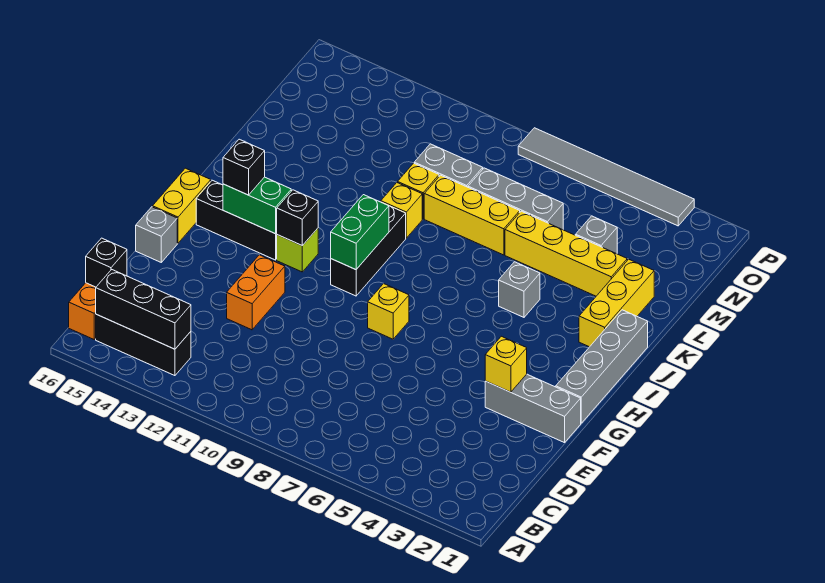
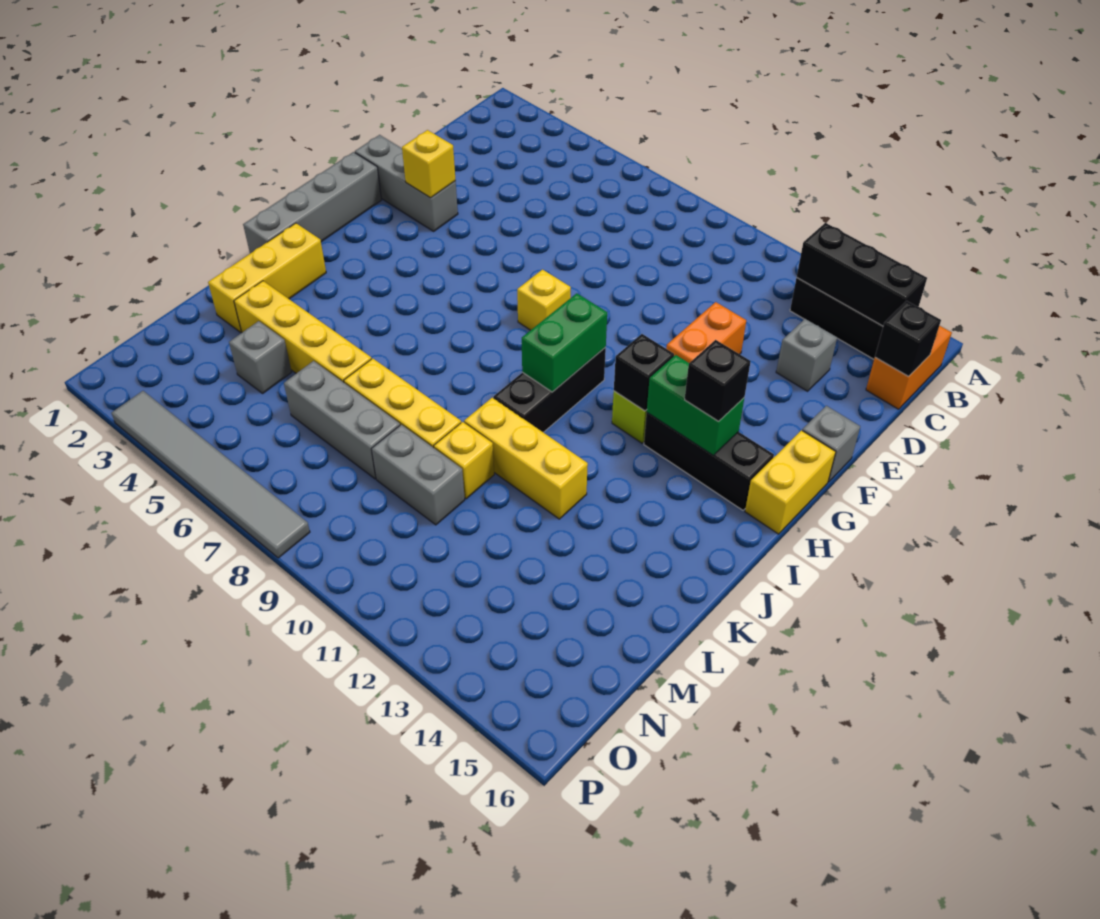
grey 1x1 brick [499,262,540,317] -> grey 1x1 brick moved to [776,319,837,391]
yellow 1x1 brick [381,183,422,238] -> yellow 1x3 brick [464,398,588,519]

